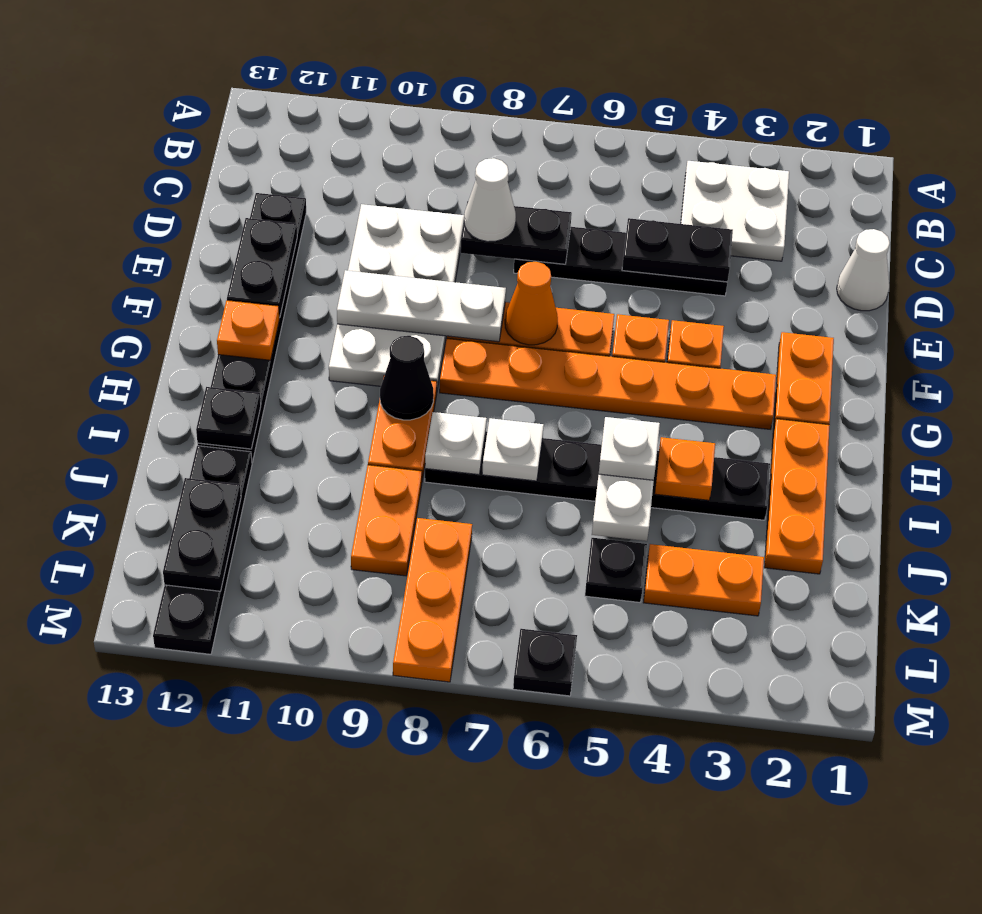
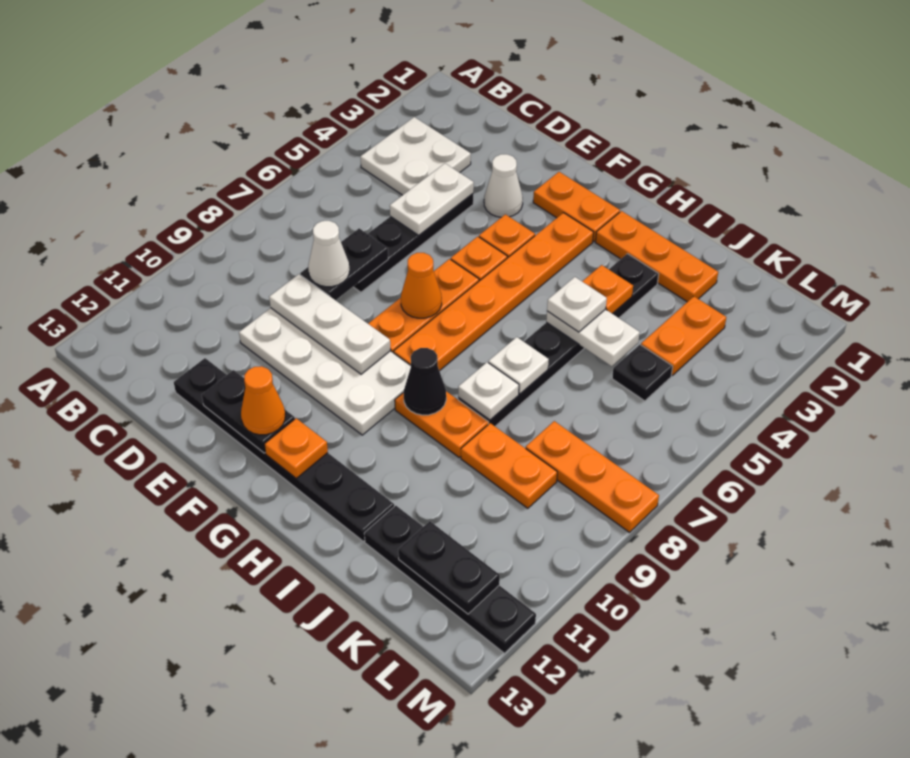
white 1x1 cone [837,229,890,311] -> white 1x1 cone moved to [484,154,523,217]
black 1x2 plate [622,218,733,282] -> white 1x2 plate [390,163,474,235]
white 1x3 plate [337,270,506,342] -> white 1x3 plate turned to [269,274,391,374]
none -> orange 1x1 cone [241,366,285,435]
black 1x1 plate [196,387,261,449] -> none
black 1x1 plate [513,629,577,696] -> none

